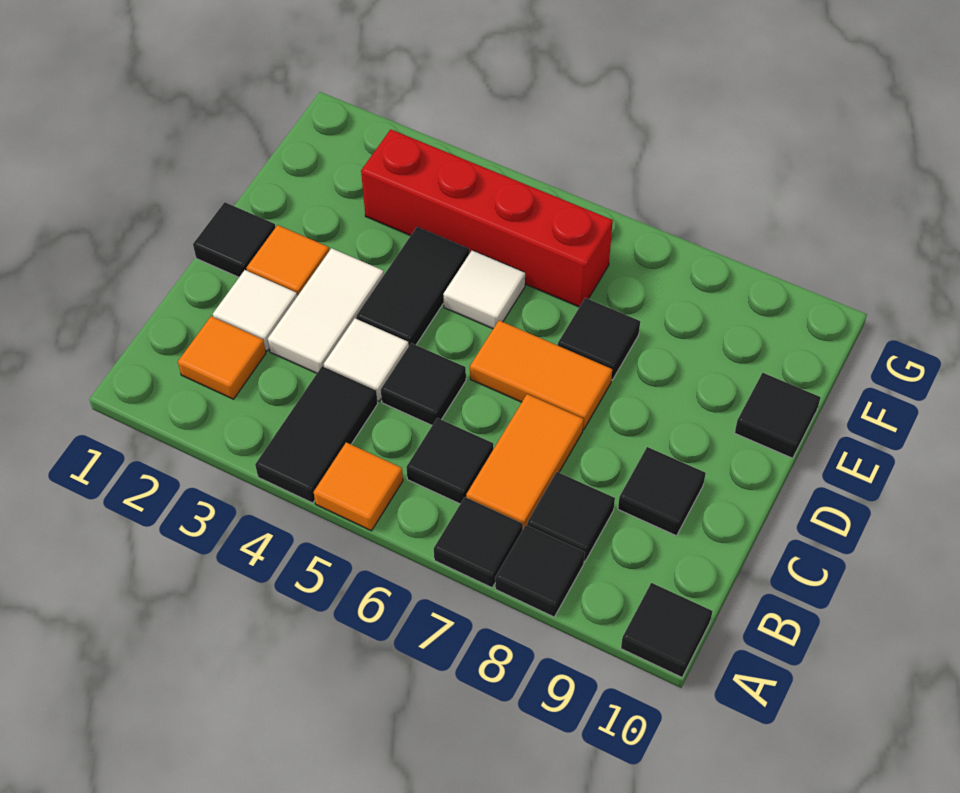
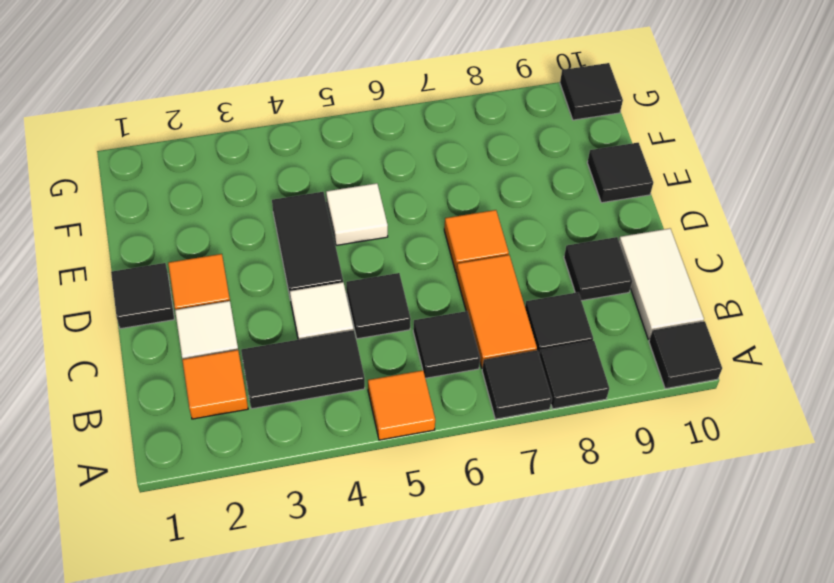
black 1x2 tile [255,366,378,503] -> black 1x2 tile turned to [241,330,365,409]
white 1x2 tile [268,248,384,373] -> white 1x2 tile moved to [619,228,704,339]
orange 1x2 tile [470,320,612,430] -> orange 1x1 tile [444,210,509,273]
black 1x1 tile [558,298,640,380] -> black 1x1 tile moved to [560,63,623,120]
red 1x4 brick [361,129,613,307] -> none

